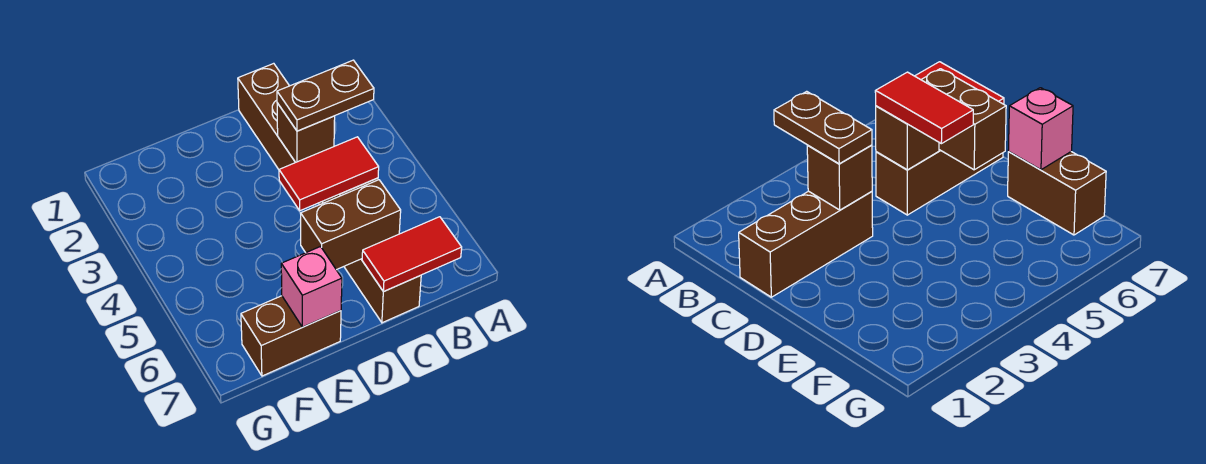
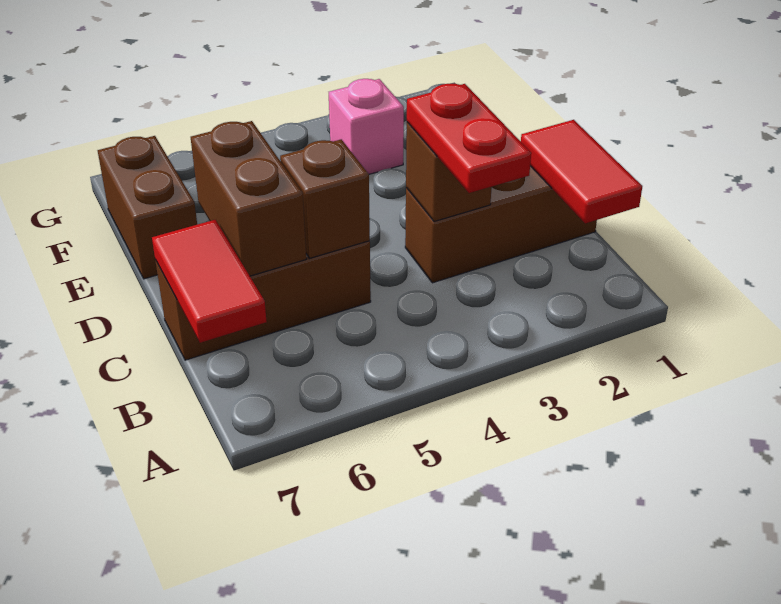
brown 1x2 plate [277,60,374,131] -> red 1x2 plate [407,84,531,193]
red 1x2 tile [279,137,379,211] -> red 1x2 tile moved to [521,120,642,223]
pink 1x1 brick [281,247,342,327] -> pink 1x1 brick moved to [329,79,404,174]

